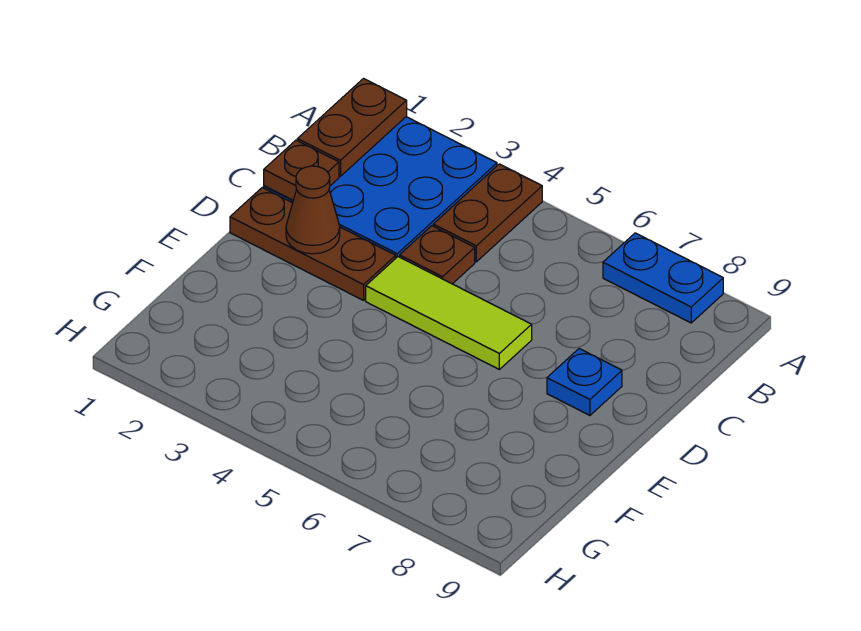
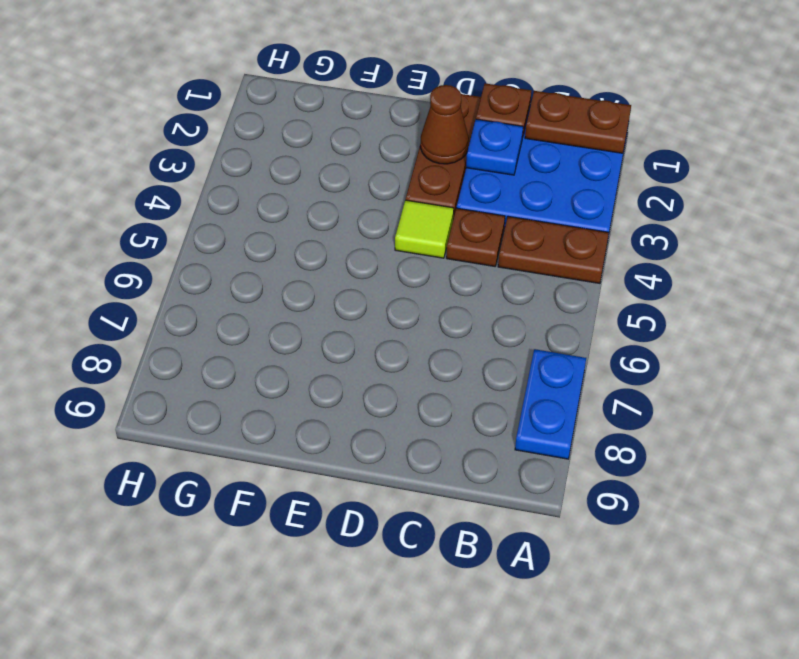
lime 1x3 tile [366,257,532,369] -> lime 1x1 tile [395,200,454,258]
blue 1x1 plate [547,349,622,415] -> blue 1x1 plate moved to [466,119,523,175]

